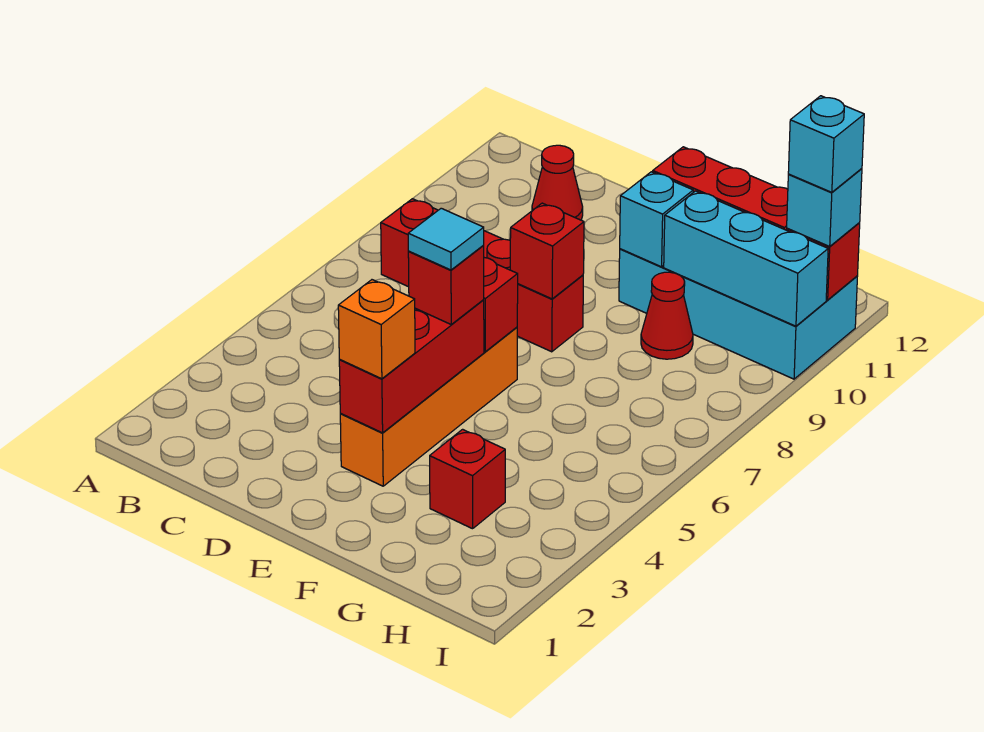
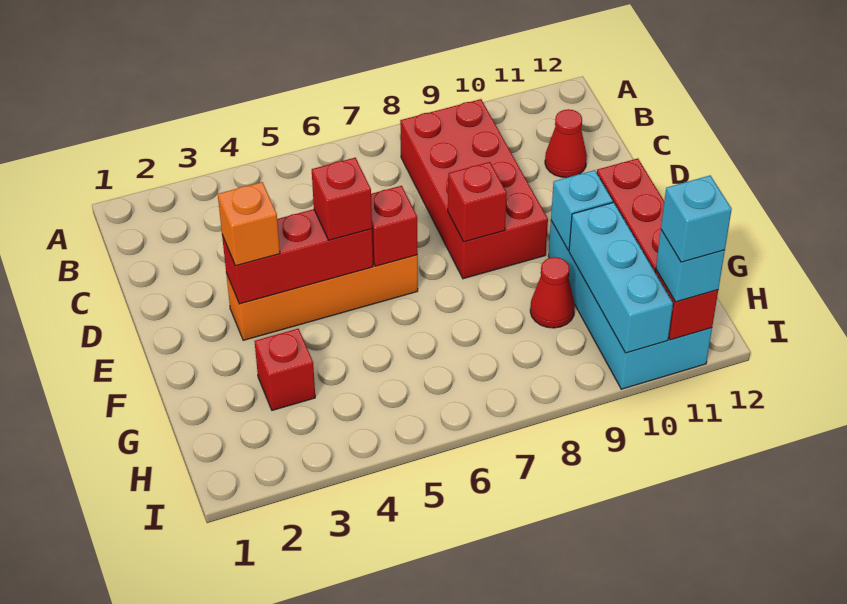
red 1x4 brick [381,199,583,352] -> red 2x4 brick [400,99,548,279]
cyan 1x1 tile [408,208,484,270] -> none

